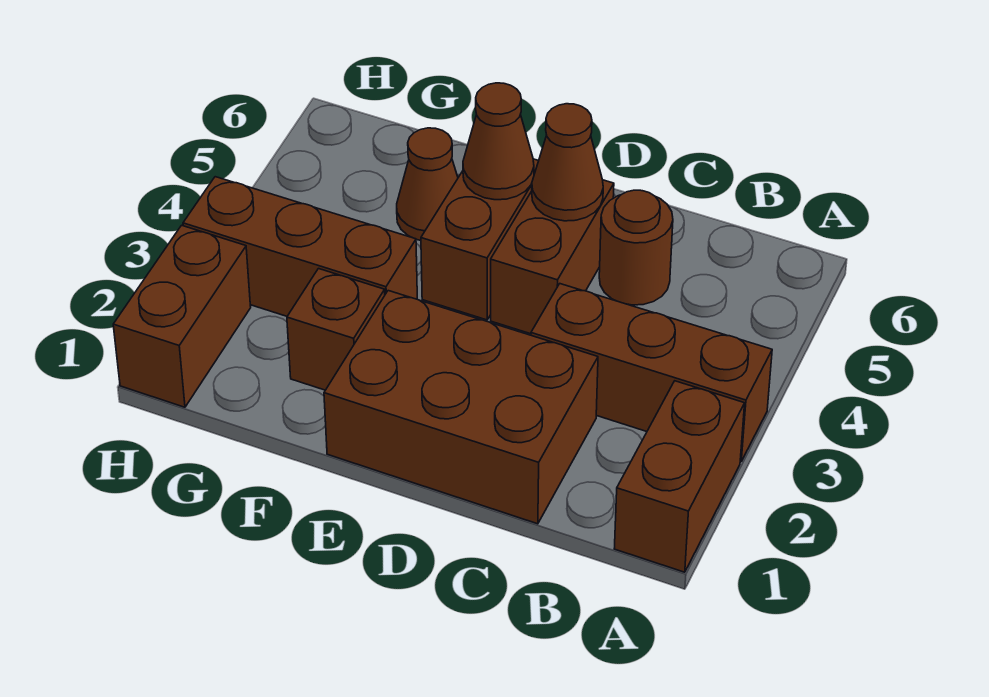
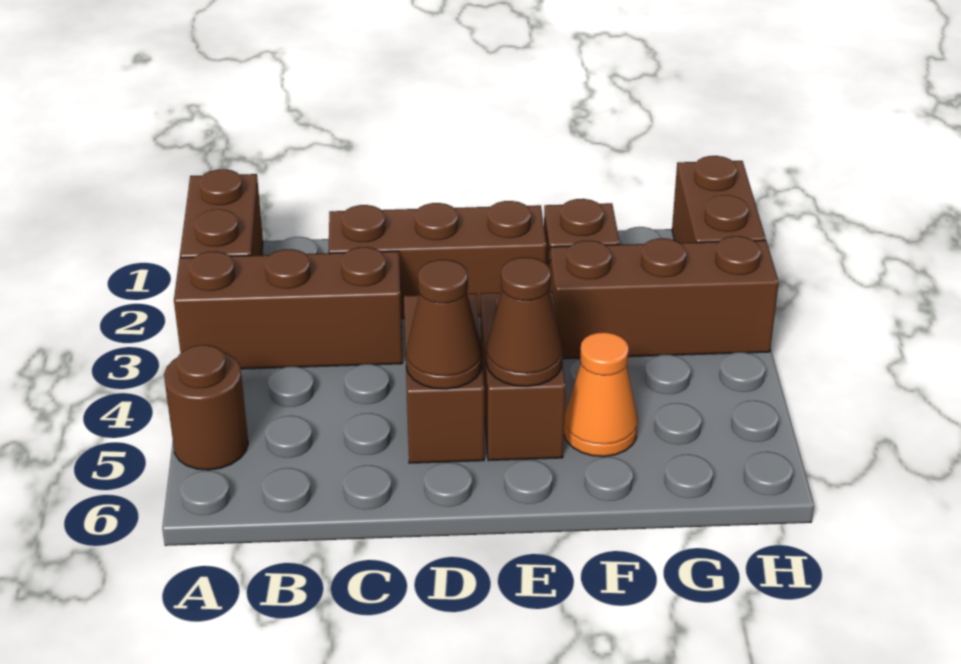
brown 2x3 brick [324,291,598,524] -> brown 1x3 brick [328,201,546,319]
brown 1x1 round brick [599,190,673,305] -> brown 1x1 round brick moved to [164,345,248,470]
brown 1x1 cone [397,128,458,240] -> orange 1x1 cone [564,332,638,457]

